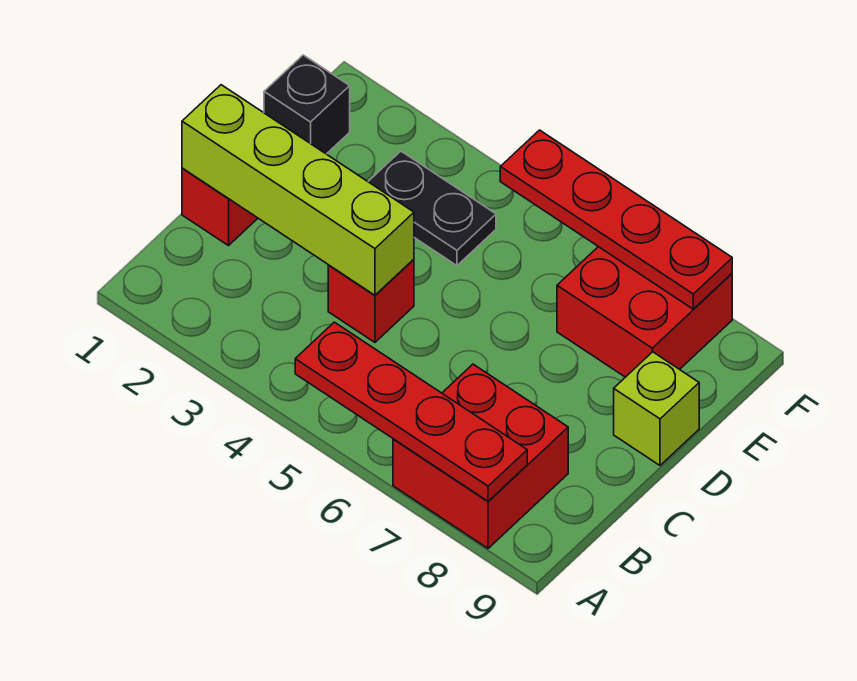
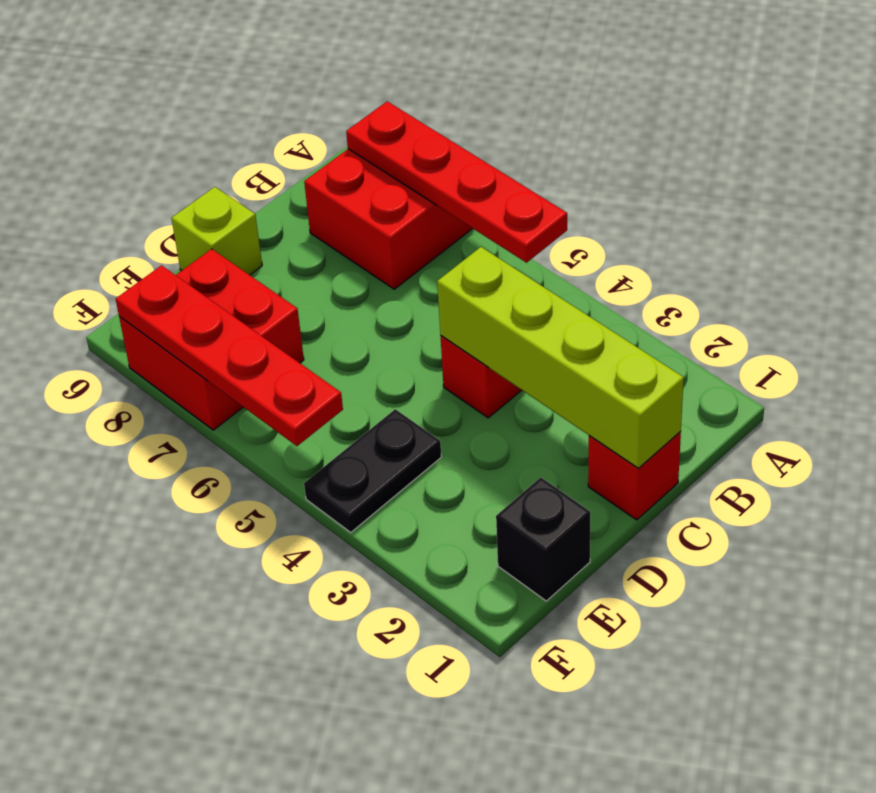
black 1x2 plate [368,151,496,265] -> black 1x2 plate turned to [304,409,441,532]

